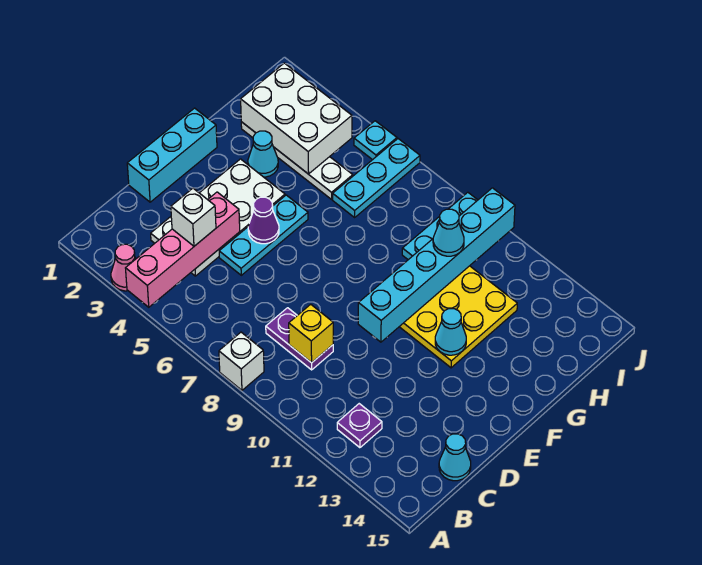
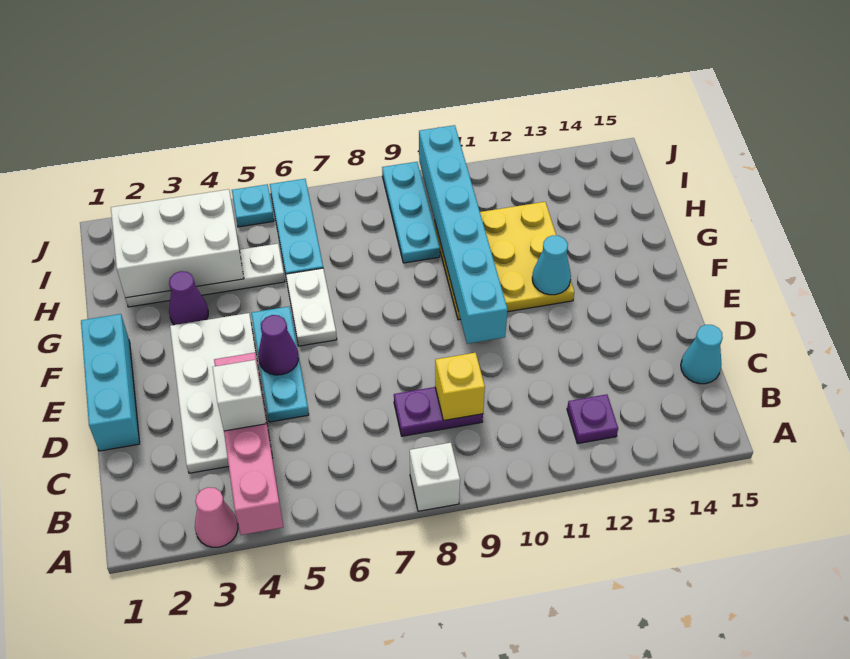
none -> white 1x2 plate [286,268,337,346]
cyan 1x1 cone [248,131,278,177] -> purple 1x1 cone [169,271,208,325]
cyan 1x1 cone [433,209,464,256] -> none

